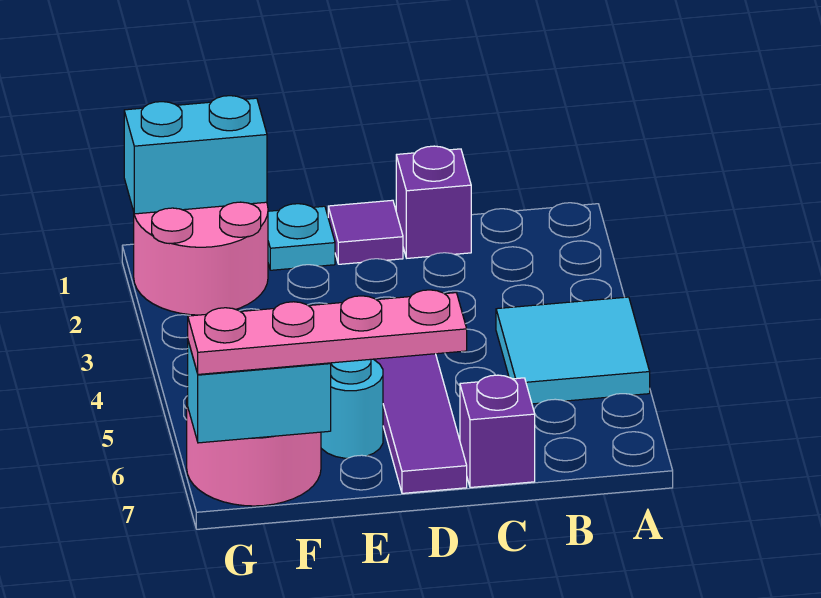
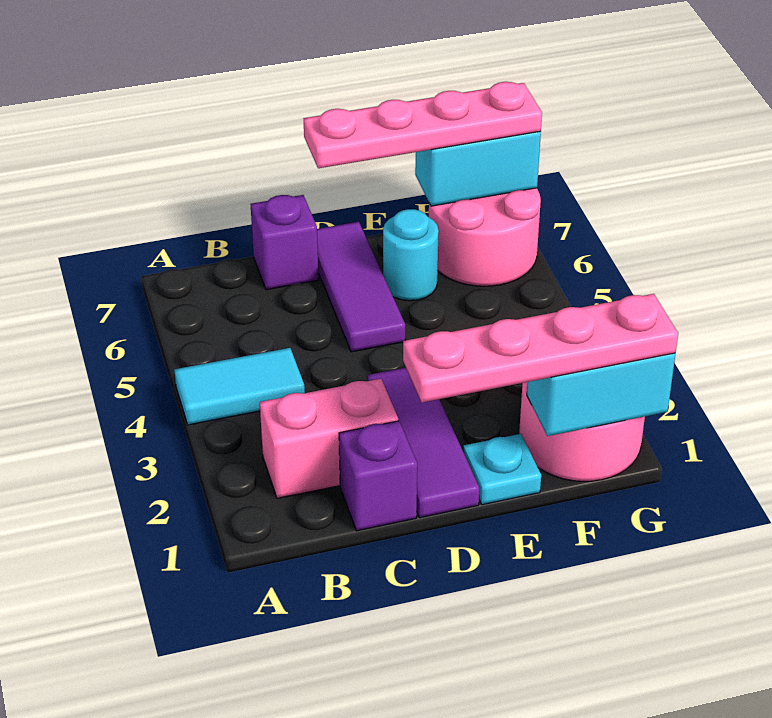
cyan 2x2 tile [496,297,650,404] -> cyan 1x2 tile [174,348,305,425]
none -> pink 1x2 brick [260,379,398,498]
purple 1x1 tile [328,200,403,264] -> purple 1x3 tile [368,368,479,518]
none -> pink 1x4 plate [403,294,678,402]

